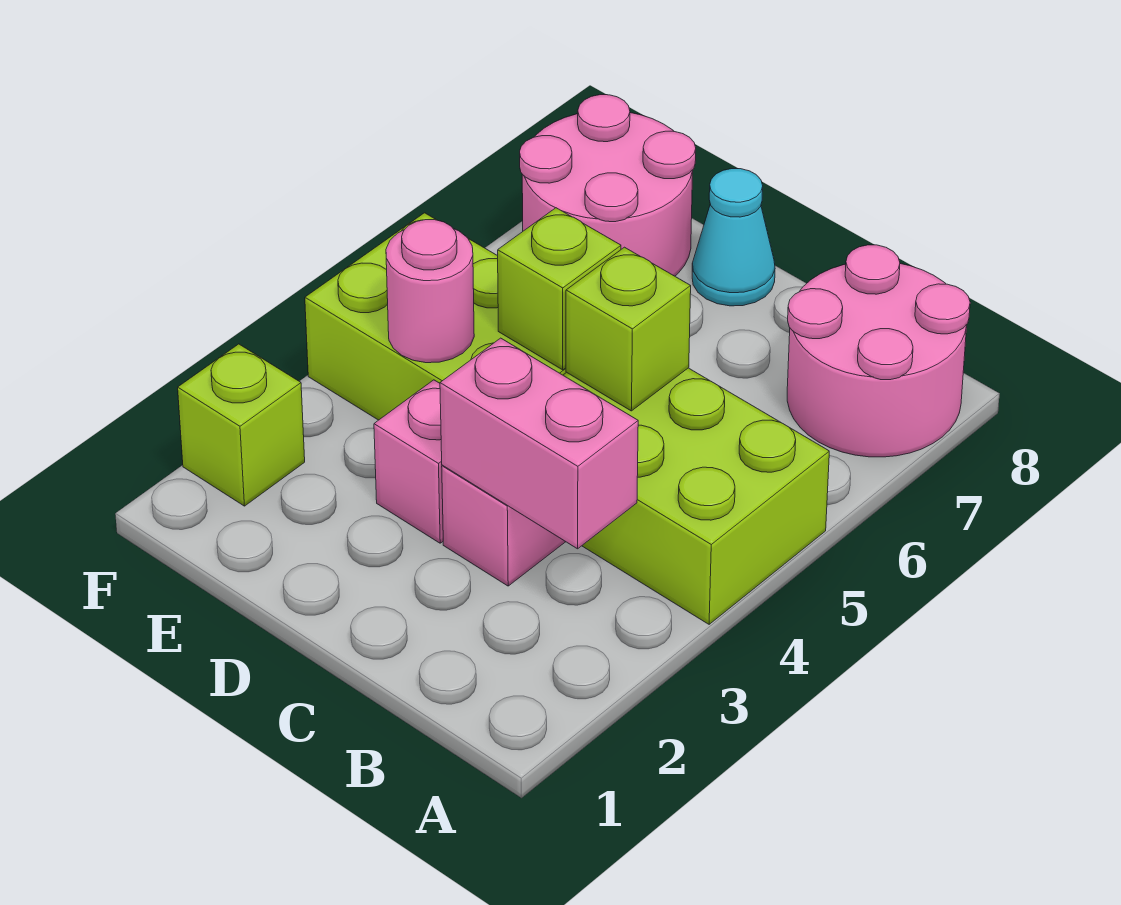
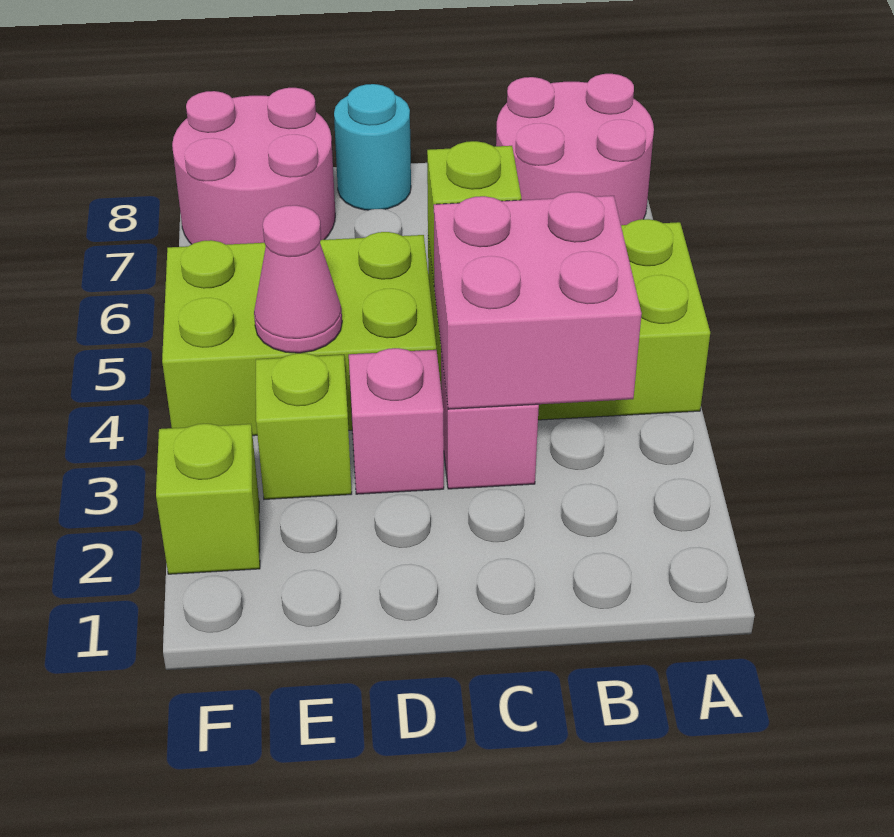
pink 1x2 brick [440,338,638,549] -> pink 2x2 brick [434,192,642,409]
lime 1x1 brick [498,208,621,370] -> lime 1x1 brick moved to [256,353,352,499]
cyan 1x1 cone [692,169,775,306] -> cyan 1x1 round brick [334,84,411,210]
pink 1x1 round brick [386,220,474,363] -> pink 1x1 cone [254,205,342,353]

